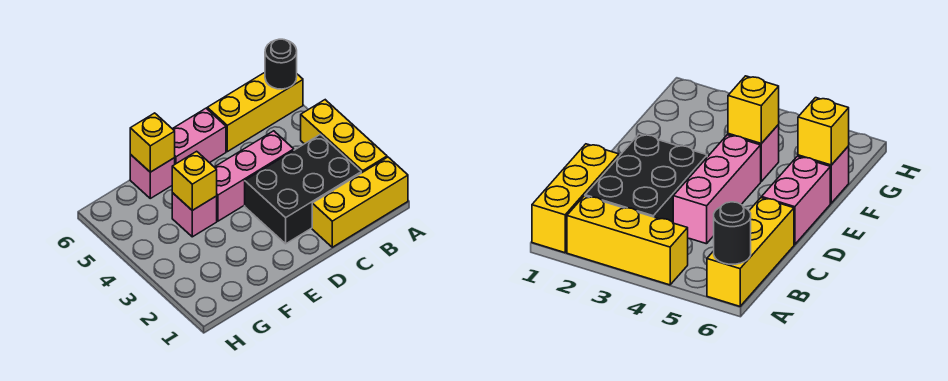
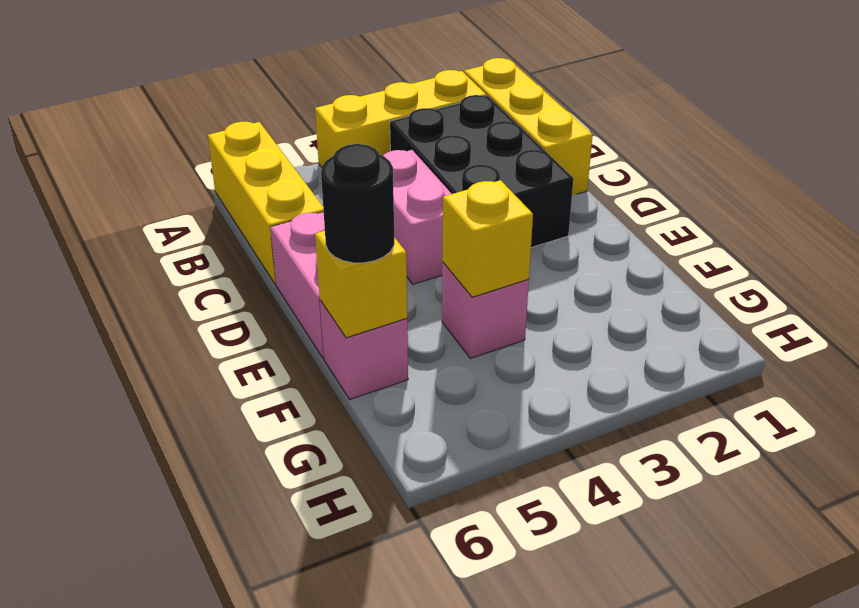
black 1x1 round brick [265,39,297,89] -> black 1x1 round brick moved to [321,144,394,263]
pink 1x3 brick [215,131,294,221] -> pink 1x2 brick [383,150,452,284]

